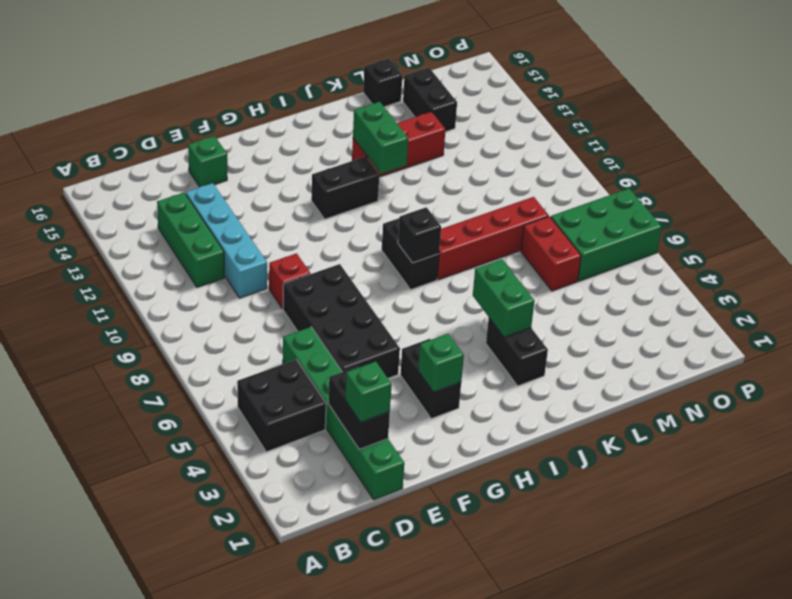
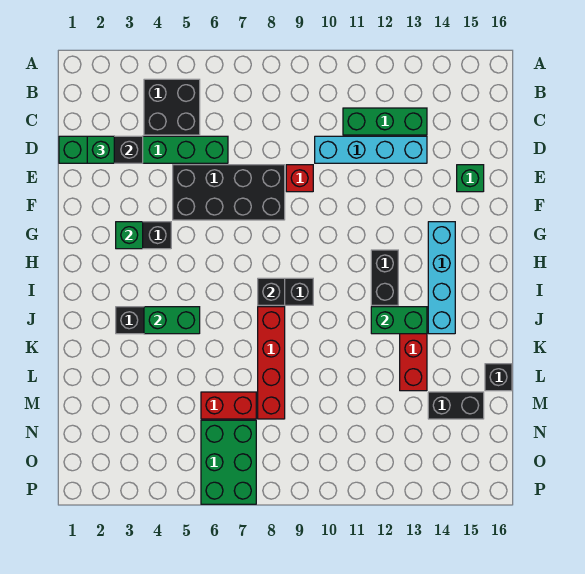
none -> cyan 1x4 brick [428,222,455,334]

